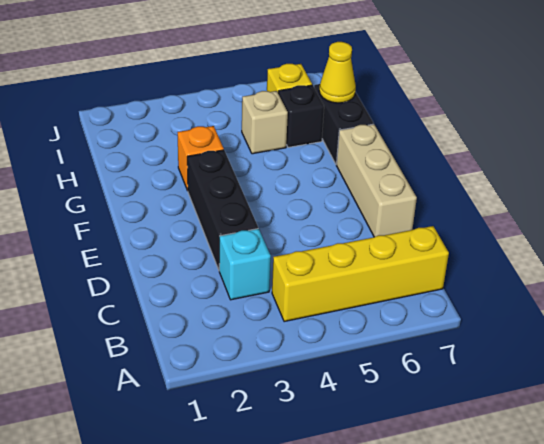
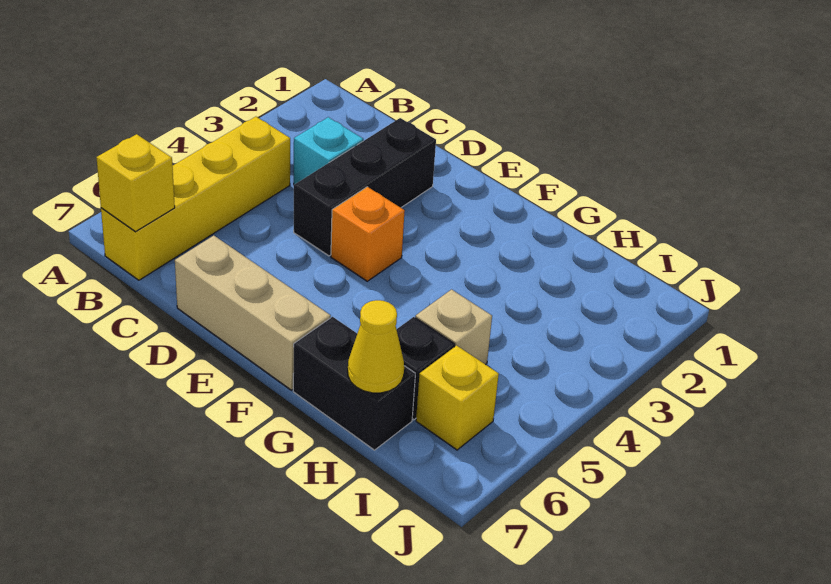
none -> yellow 1x1 brick [96,134,175,232]
black 1x3 brick [187,150,258,270] -> black 1x3 brick turned to [294,118,436,256]
orange 1x1 brick [178,126,224,191] -> orange 1x1 brick moved to [331,187,405,281]

